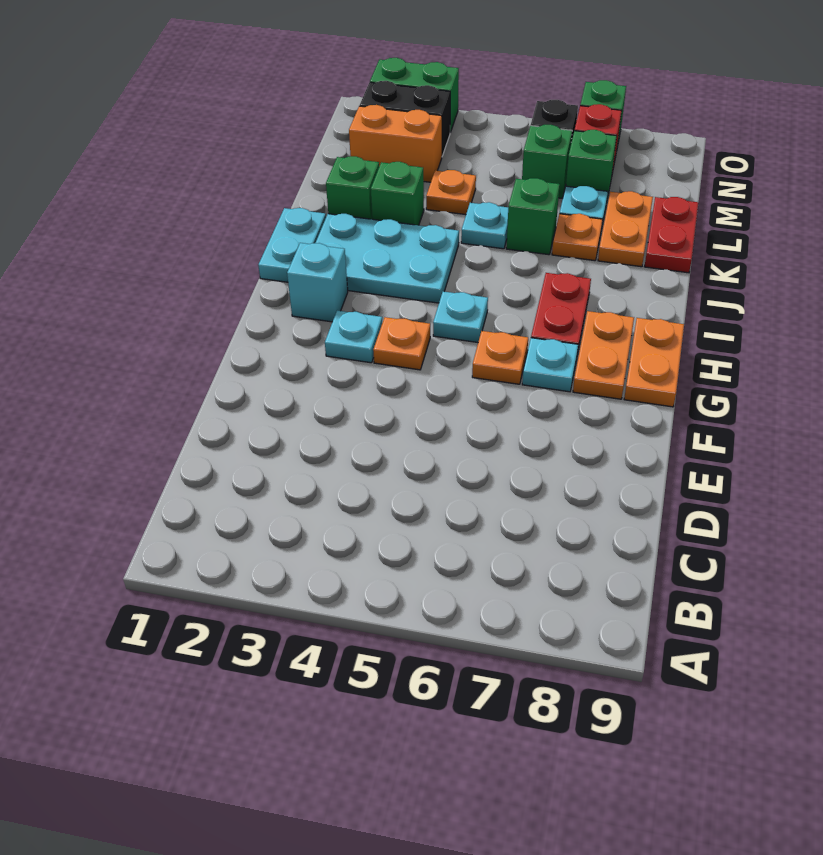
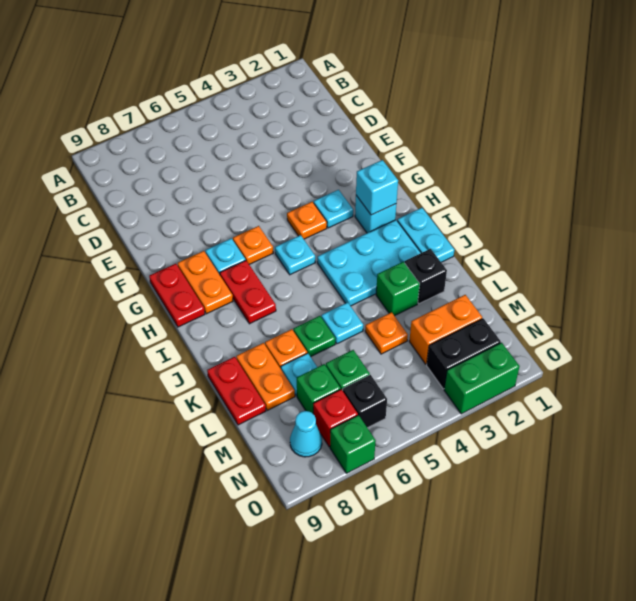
orange 1x2 plate [624,318,684,407] -> red 1x2 plate [149,264,205,327]
none -> cyan 1x1 brick [356,160,398,215]
green 1x1 brick [326,156,379,219] -> black 1x1 brick [405,249,447,304]
green 1x1 brick [506,178,560,255] -> green 1x1 plate [293,316,336,357]
none -> cyan 1x1 cone [290,411,322,457]

